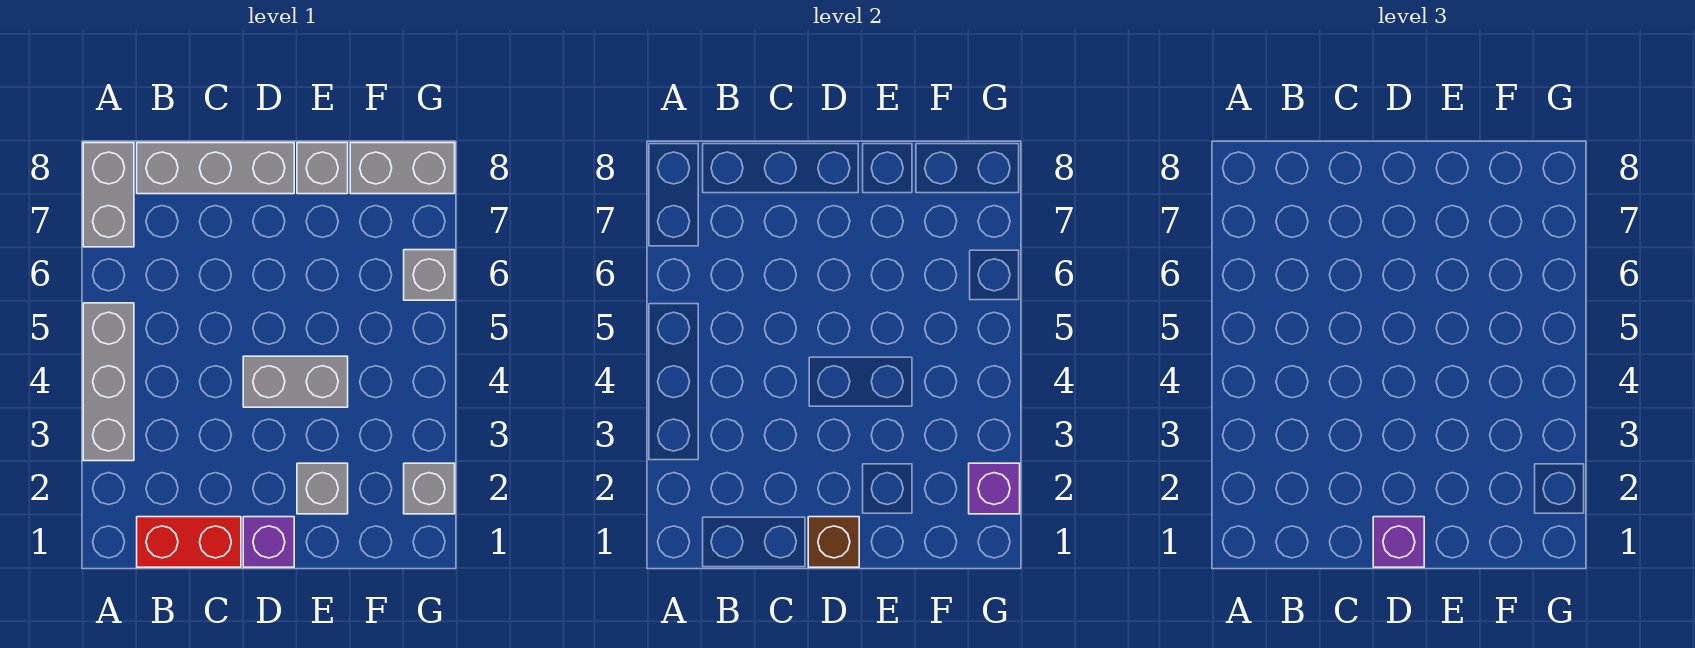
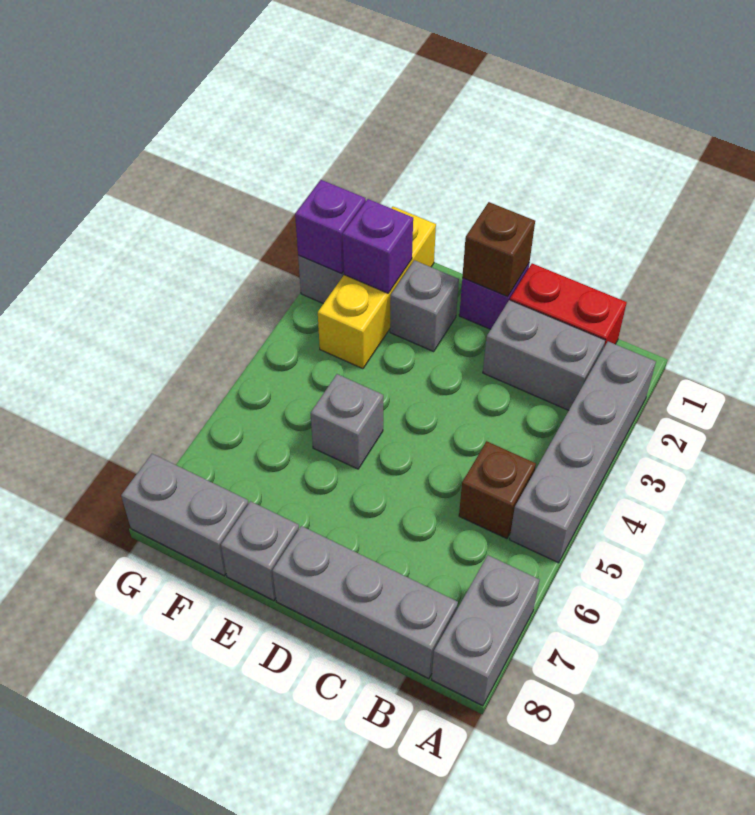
grey 1x3 brick [83,303,134,461] -> grey 1x4 brick [510,341,656,563]
none -> brown 1x1 brick [459,441,536,539]
purple 1x1 brick [1373,517,1424,567] -> purple 1x1 brick moved to [343,199,413,293]
grey 1x2 brick [243,356,348,407] -> grey 1x2 brick moved to [483,300,605,410]
none -> yellow 1x3 brick [318,207,436,369]
grey 1x1 brick [404,250,455,300] -> grey 1x1 brick moved to [311,374,383,469]

